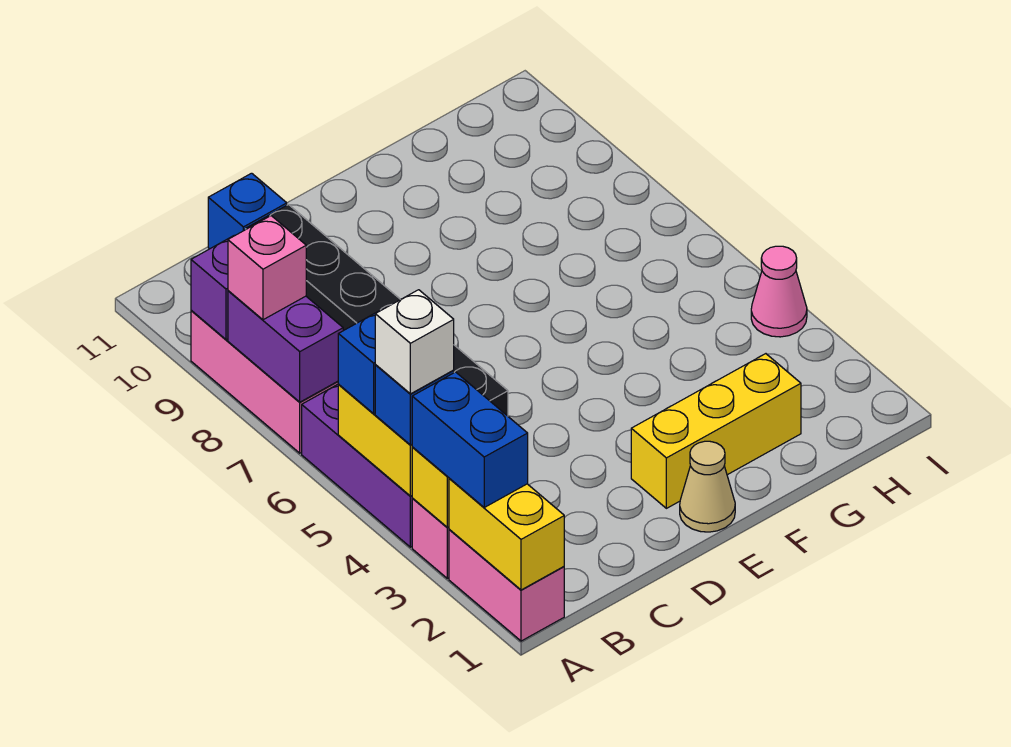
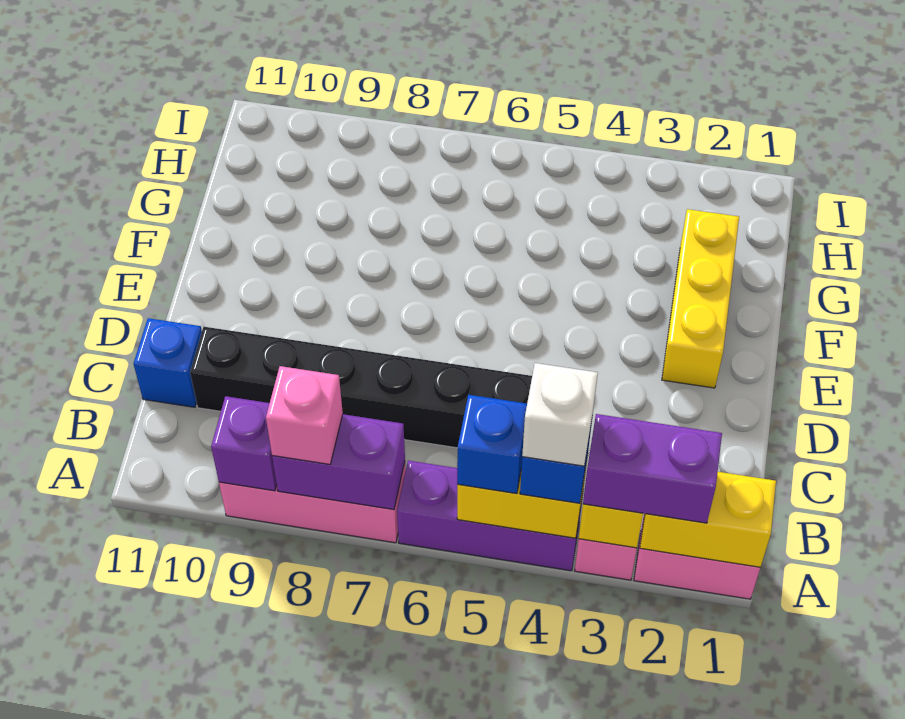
blue 1x2 brick [412,372,528,507] -> purple 1x2 brick [583,414,722,523]
tan 1x1 cone [680,441,735,532] -> none
pink 1x1 cone [751,246,807,337] -> none

